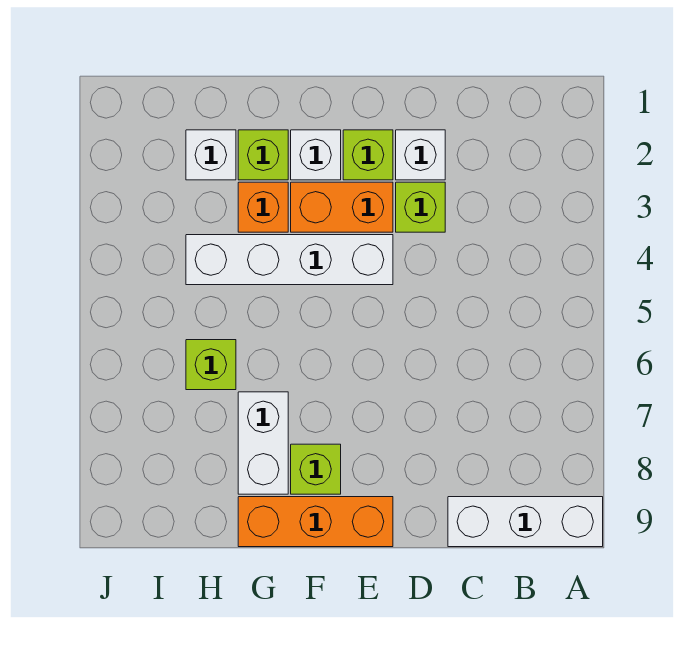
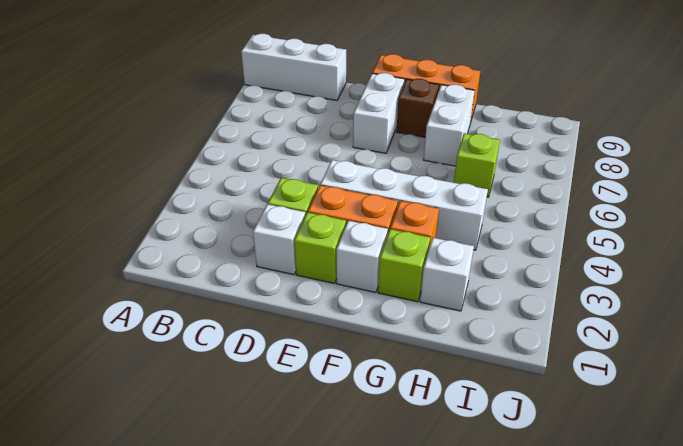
none -> white 1x2 brick [353,73,404,153]
lime 1x1 brick [291,444,341,494] -> brown 1x1 brick [396,79,439,137]

